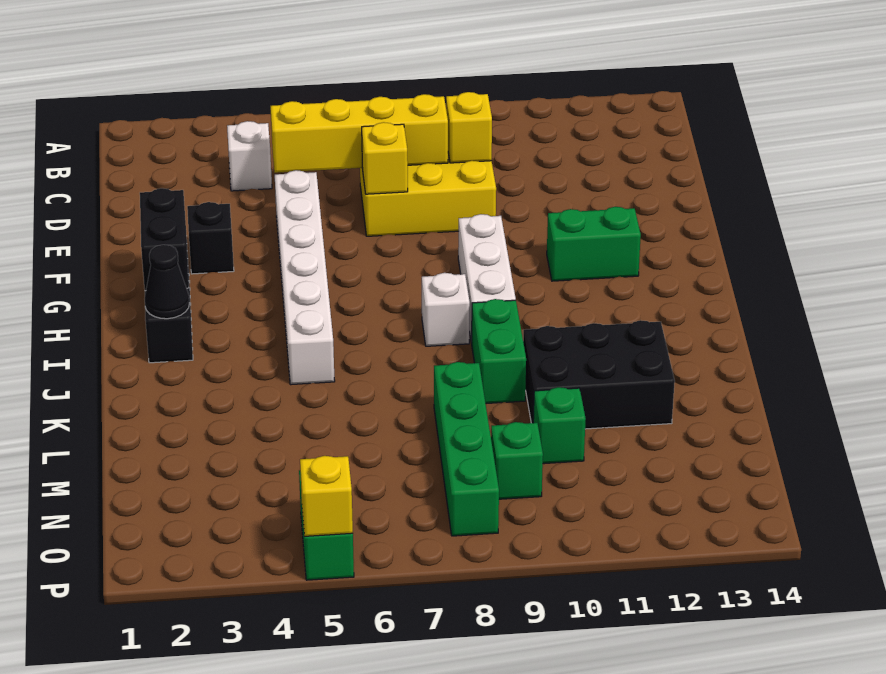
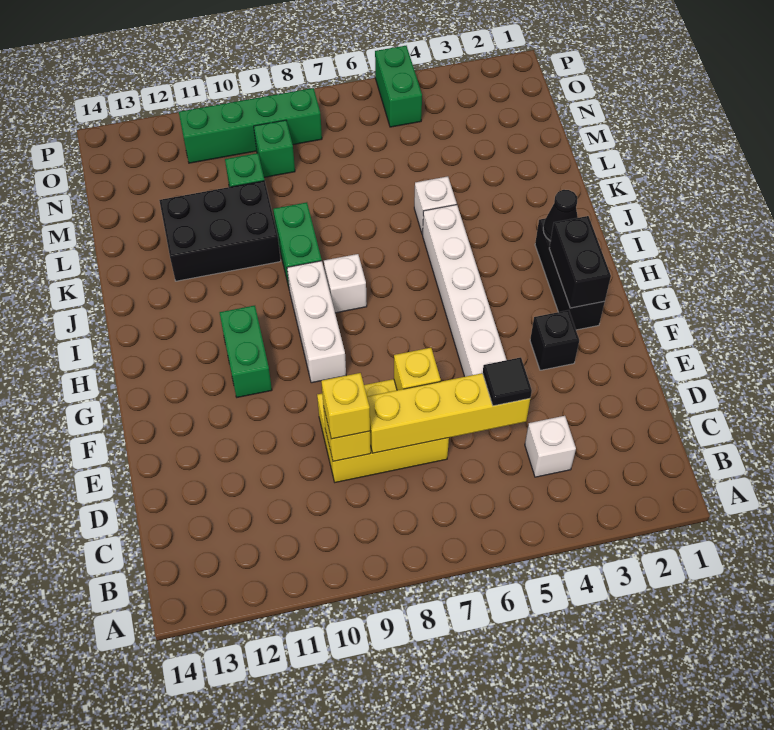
none -> black 1x1 tile [483,357,532,406]
green 1x2 brick [547,207,641,281] -> green 1x2 brick turned to [220,306,272,397]
none -> white 1x1 brick [414,176,457,235]
green 1x4 brick [434,362,499,536] -> green 1x4 brick turned to [179,88,322,163]
yellow 1x1 brick [300,456,353,536] -> yellow 1x1 brick moved to [321,373,370,439]

